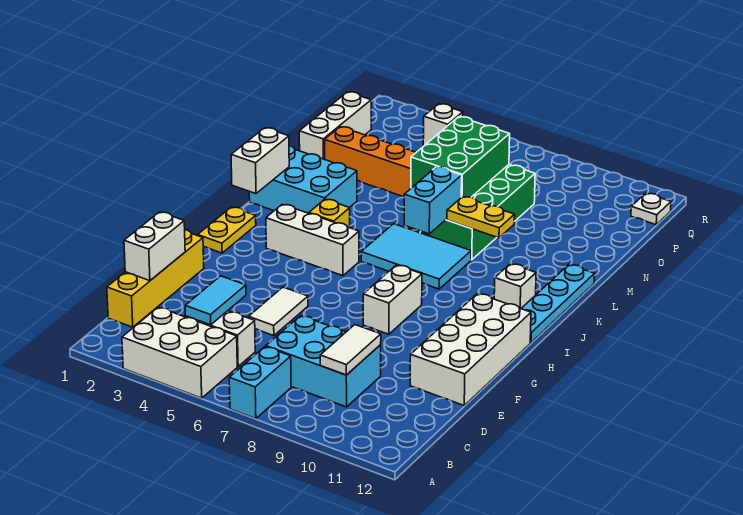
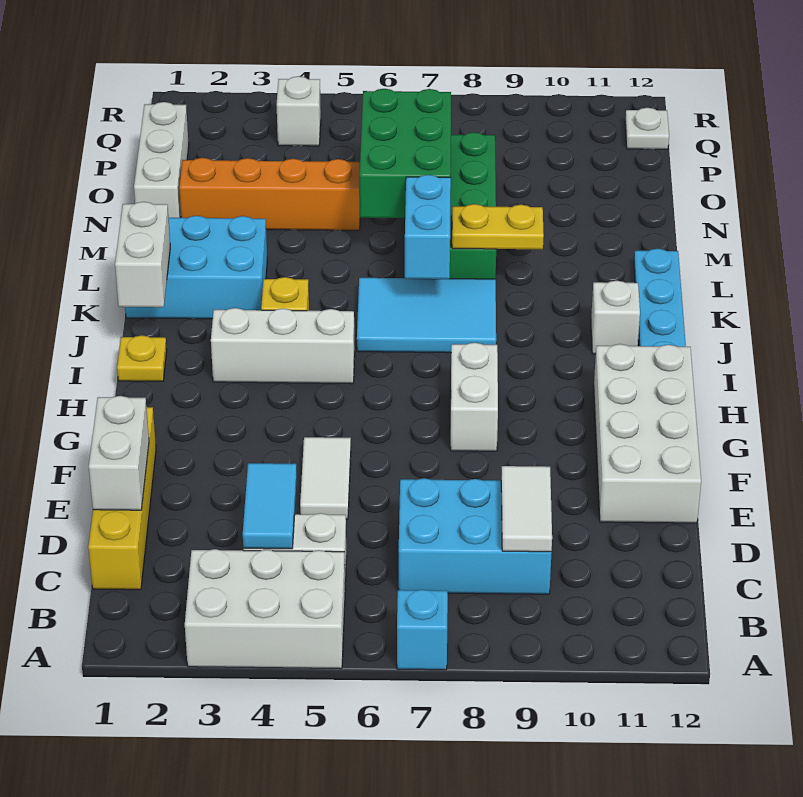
cyan 1x2 brick [229,346,291,419] -> cyan 1x1 brick [397,590,448,670]
yellow 1x2 plate [198,207,256,253] -> yellow 1x1 plate [117,335,167,381]

